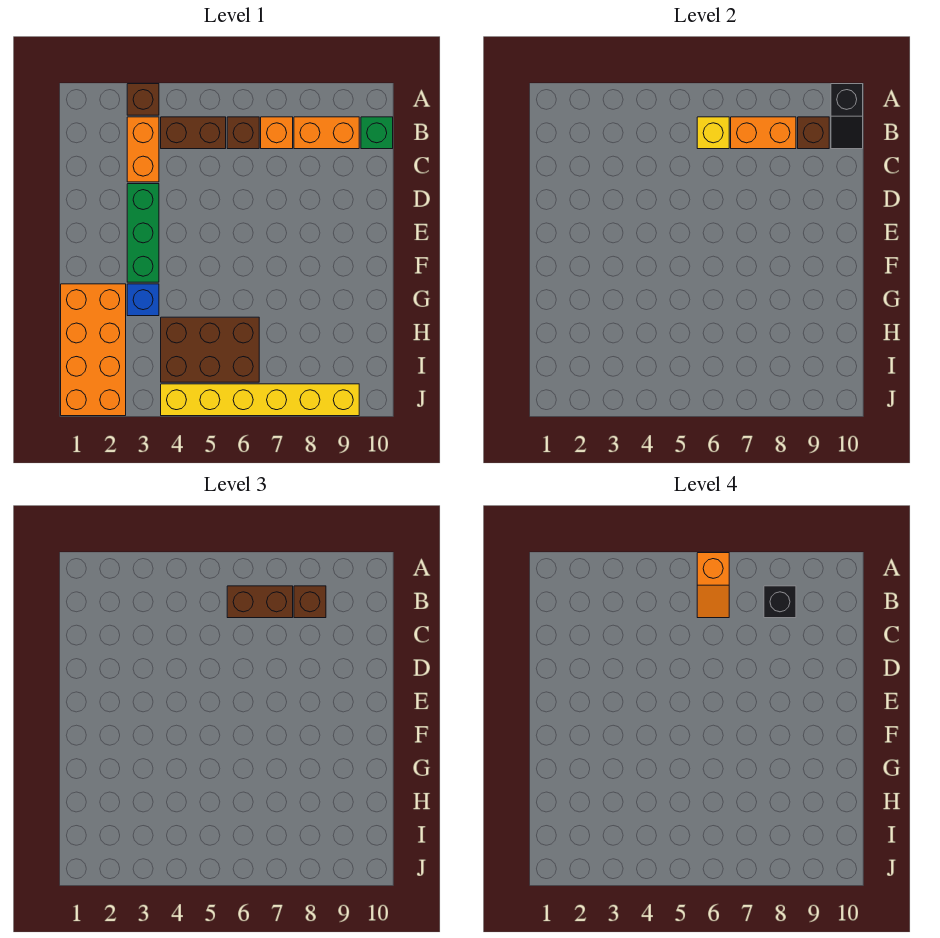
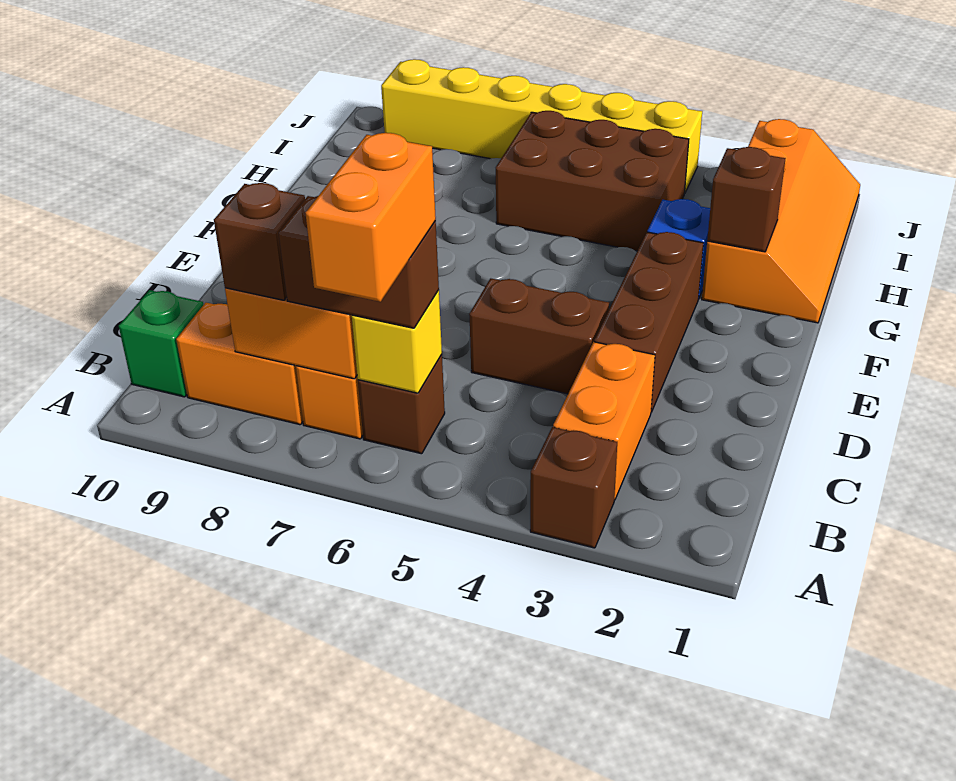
orange 1x2 slope [697,553,729,618] -> orange 1x2 brick [306,133,436,302]
black 1x2 slope [831,84,863,149] -> none
brown 1x2 brick [161,117,226,149] -> brown 1x2 brick moved to [469,278,609,394]
black 1x1 brick [764,586,796,618] -> none
brown 1x1 brick [798,117,829,149] -> brown 1x1 brick moved to [707,147,786,252]
green 1x3 brick [127,184,159,282] -> brown 1x3 brick [594,232,703,412]
orange 2x4 brick [61,284,126,416] -> orange 2x4 slope [702,119,860,323]

